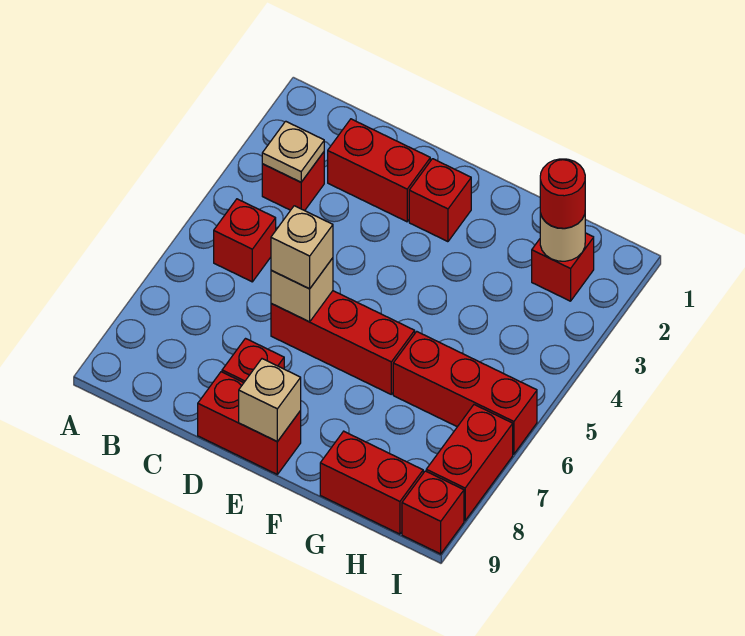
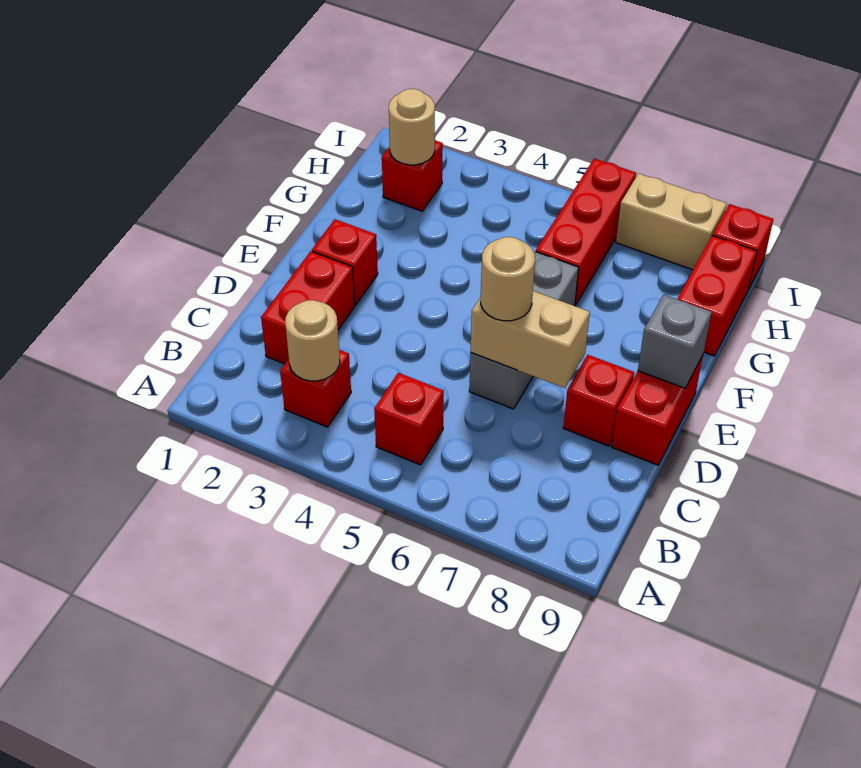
tan 1x1 plate [262,121,324,182] -> tan 1x1 round brick [285,300,340,381]
red 1x3 brick [271,291,415,394] -> grey 1x3 brick [469,251,579,409]
tan 1x1 brick [271,258,333,322] -> tan 1x2 brick [471,291,590,388]
tan 1x1 brick [271,206,333,289] -> tan 1x1 round brick [481,237,535,321]
tan 1x1 brick [239,359,301,442] -> grey 1x1 brick [638,295,712,388]
red 1x1 round brick [540,159,585,228] -> none
red 1x2 brick [426,405,513,521] -> tan 1x2 brick [616,173,727,270]

